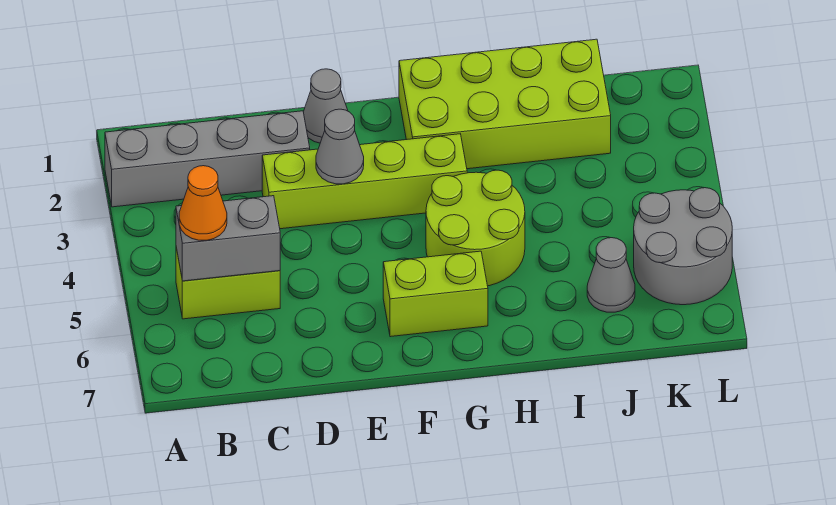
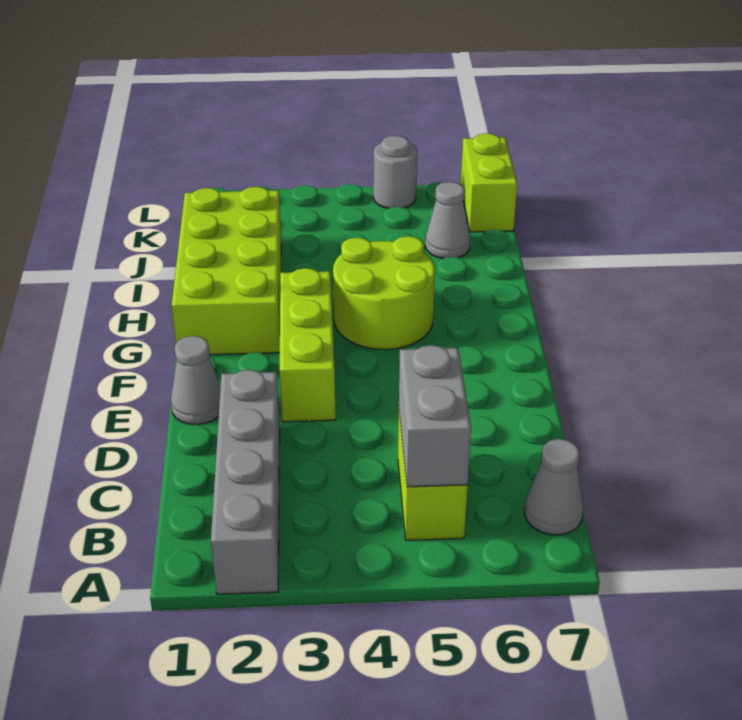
orange 1x1 cone [179,166,227,240] -> none
lime 1x4 brick [262,134,467,229] -> lime 1x3 brick [280,268,336,422]
grey 1x1 cone [316,109,364,184] -> grey 1x1 cone moved to [525,439,583,535]
lime 1x2 brick [383,251,488,337] -> lime 1x2 brick moved to [461,133,517,232]
grey 2x2 round brick [634,188,732,305] -> grey 1x1 round brick [373,136,417,208]

